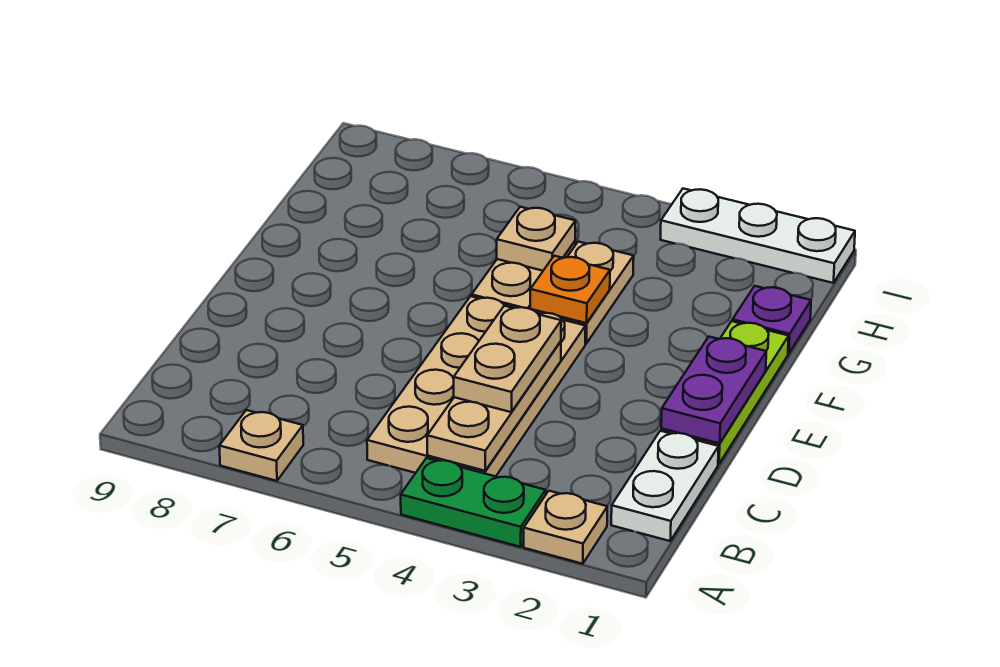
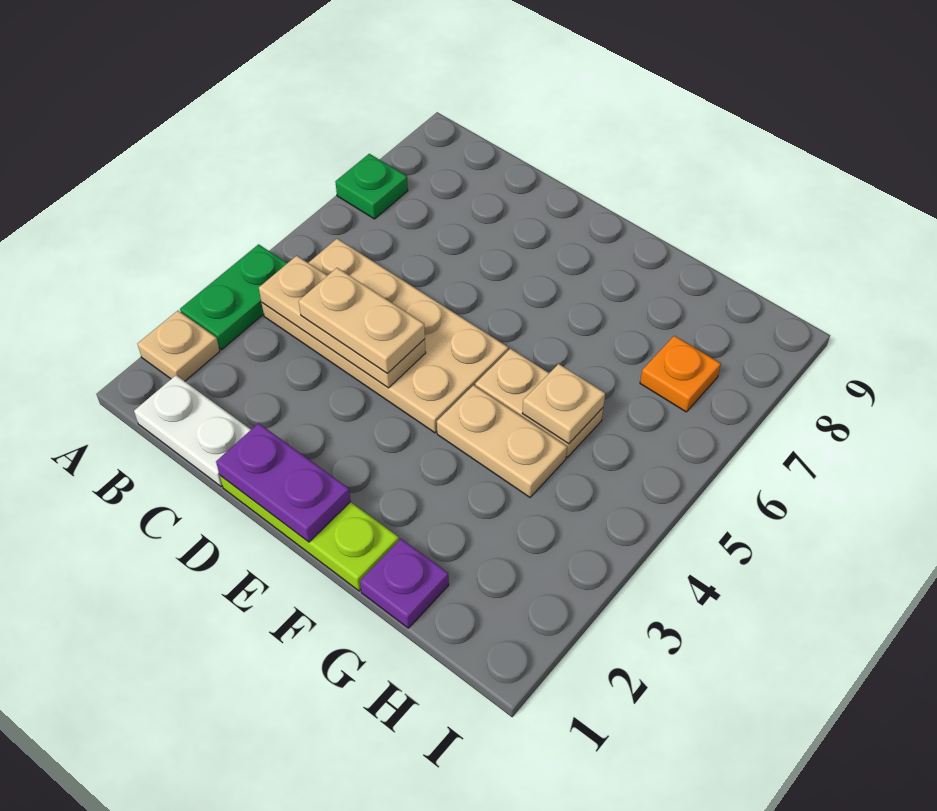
tan 1x1 plate [219,410,303,481] -> green 1x1 plate [336,154,408,219]
orange 1x1 plate [530,256,610,323] -> orange 1x1 plate moved to [640,336,721,412]
white 1x3 plate [660,189,855,283] -> none

